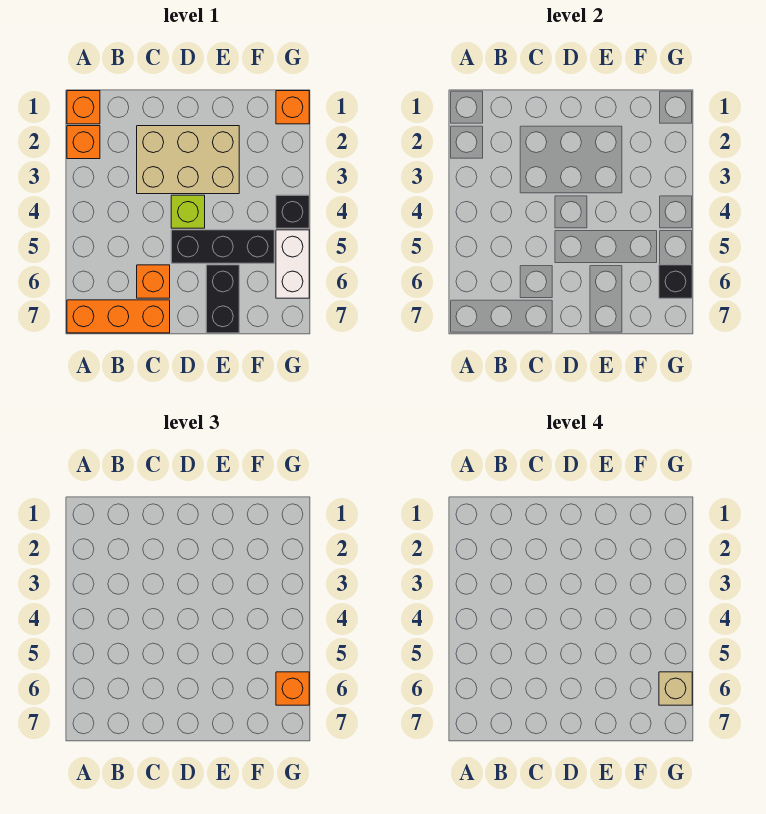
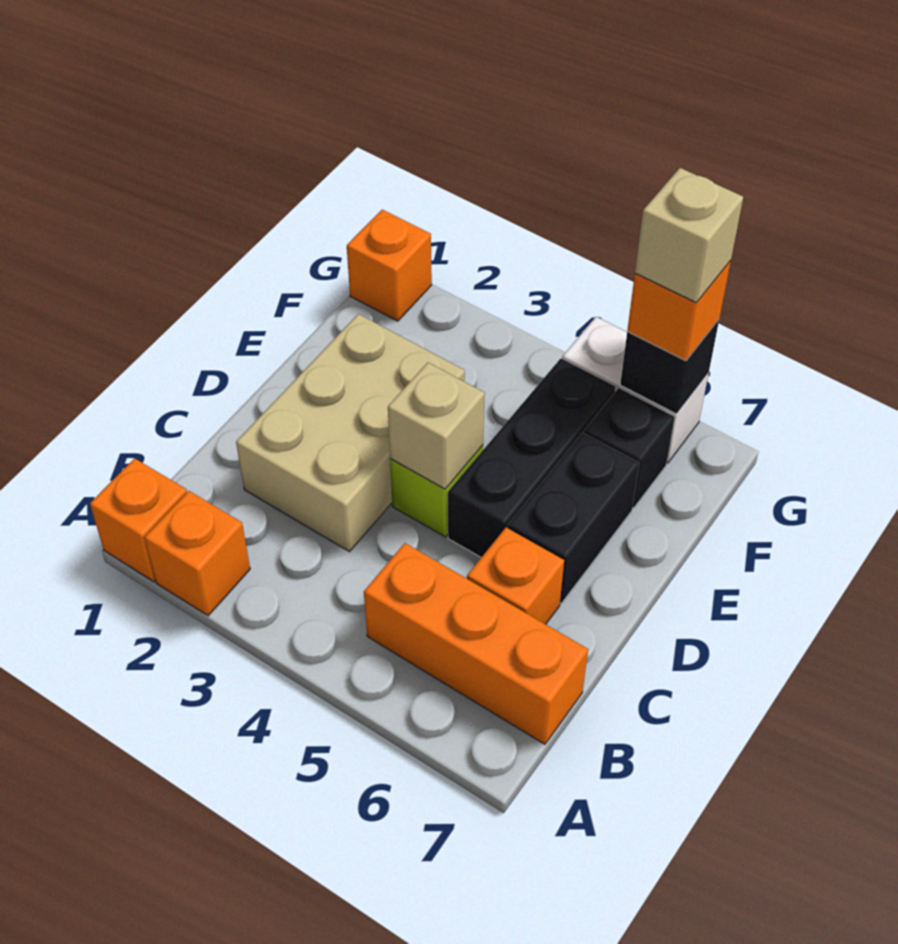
orange 1x3 brick [67,300,170,333] -> orange 1x3 brick turned to [364,543,588,744]
none -> tan 1x1 brick [388,362,485,489]
black 1x2 brick [206,265,239,333] -> black 1x2 brick turned to [508,433,639,603]
black 1x1 brick [276,195,309,228] -> black 1x1 brick moved to [584,388,675,508]

